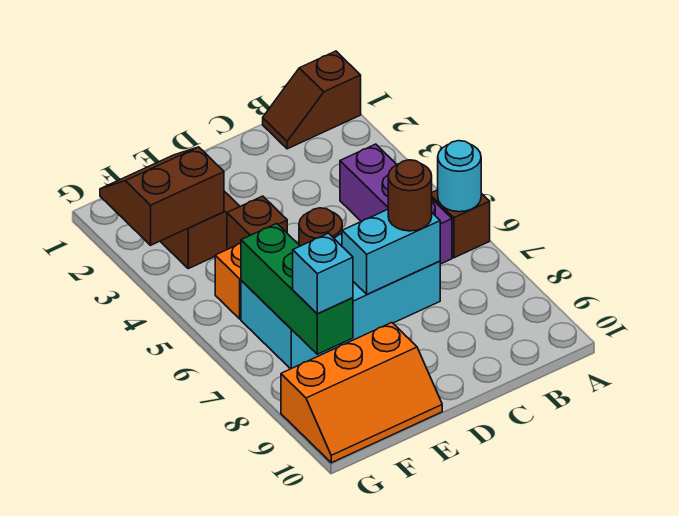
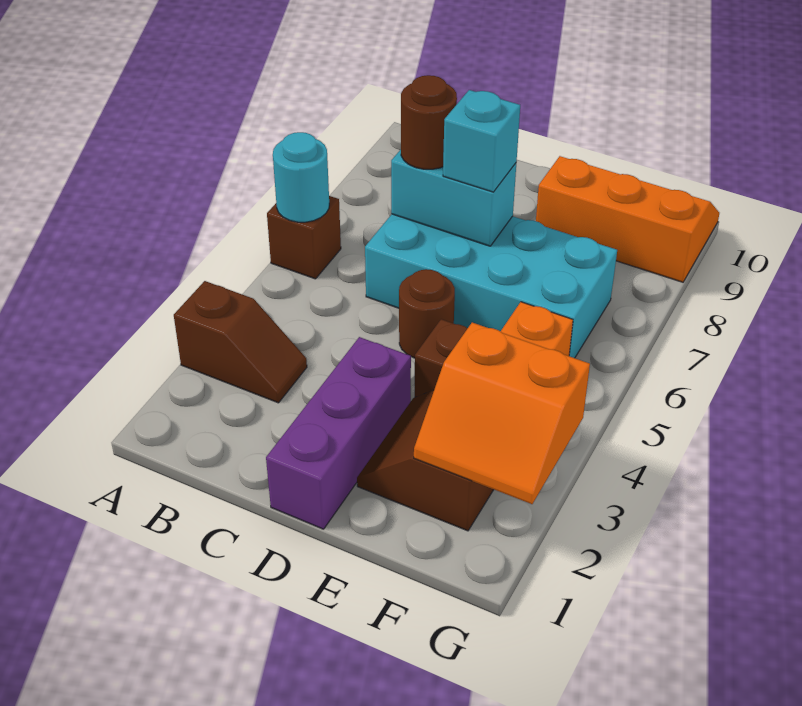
brown 1x2 slope [263,51,361,149] -> brown 1x2 slope moved to [174,281,307,403]
purple 1x3 brick [340,144,452,264] -> purple 1x3 brick moved to [266,337,411,529]
brown 2x2 slope [100,147,224,245] -> orange 2x2 slope [414,322,590,504]
green 1x3 brick [241,223,353,354] -> none
cyan 1x1 brick [293,233,353,314] -> cyan 1x1 brick moved to [443,90,520,192]

